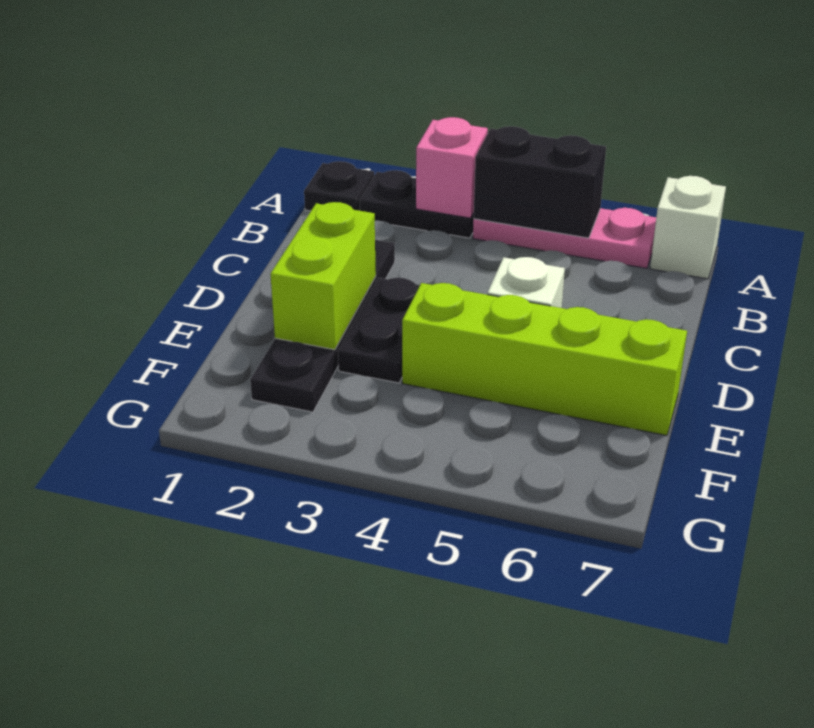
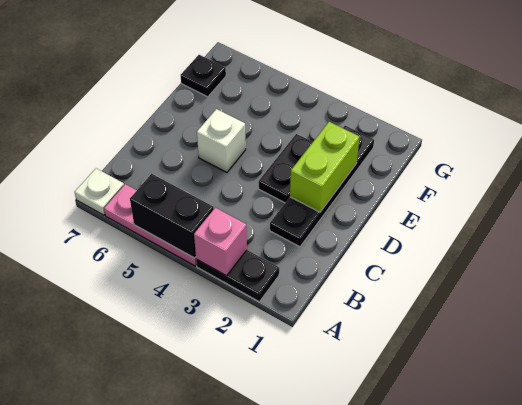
black 1x1 plate [304,161,374,211] -> black 1x1 plate moved to [181,55,226,97]
white 1x1 brick [650,176,726,279] -> white 1x1 plate [75,168,124,215]
lime 1x4 brick [402,283,687,435] -> none

